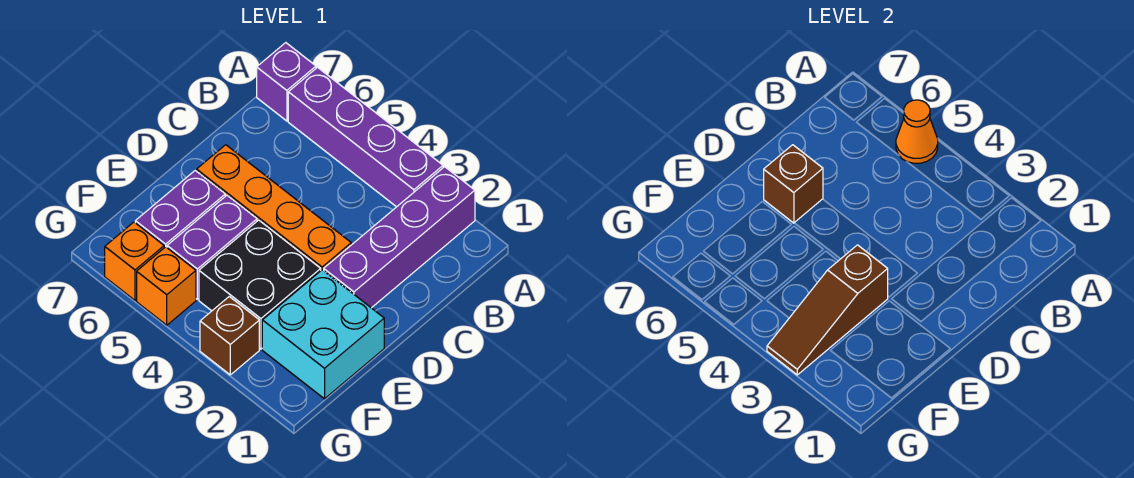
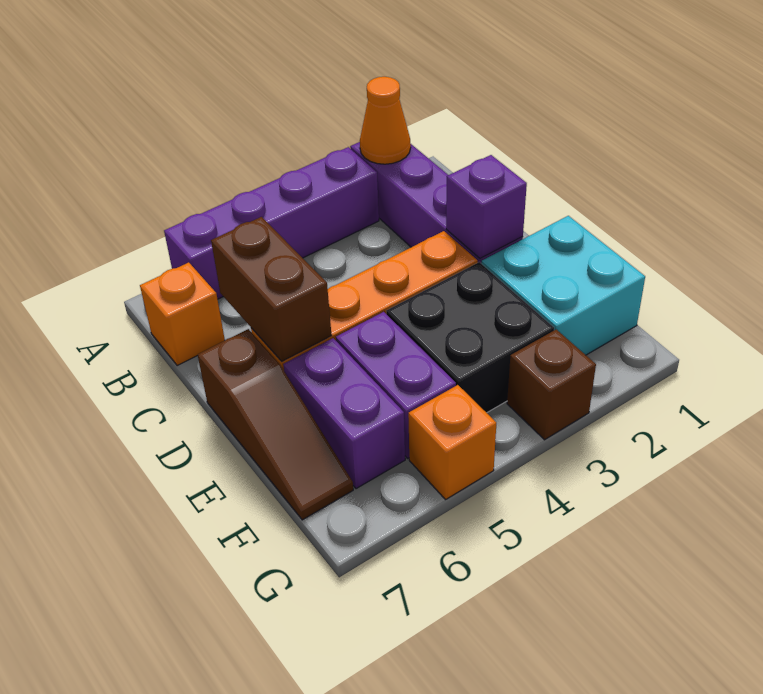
orange 1x1 cone [896,100,938,163] -> orange 1x1 cone moved to [360,77,411,164]
purple 1x1 brick [257,43,316,121] -> purple 1x1 brick moved to [446,155,527,258]
brown 1x1 brick [764,145,823,223] -> brown 1x2 brick [211,217,332,361]
brown 1x3 slope [767,245,888,375] -> brown 1x3 slope moved to [198,329,353,520]
orange 1x1 brick [105,222,164,300] -> orange 1x1 brick moved to [140,262,225,366]

